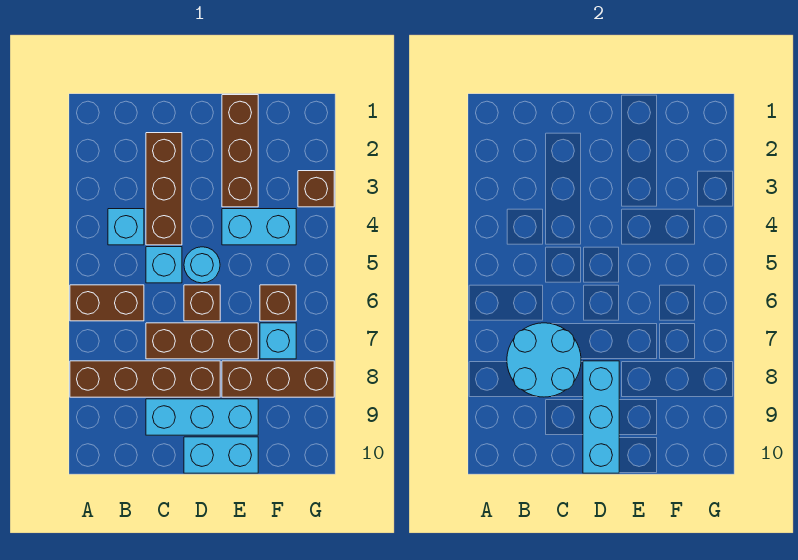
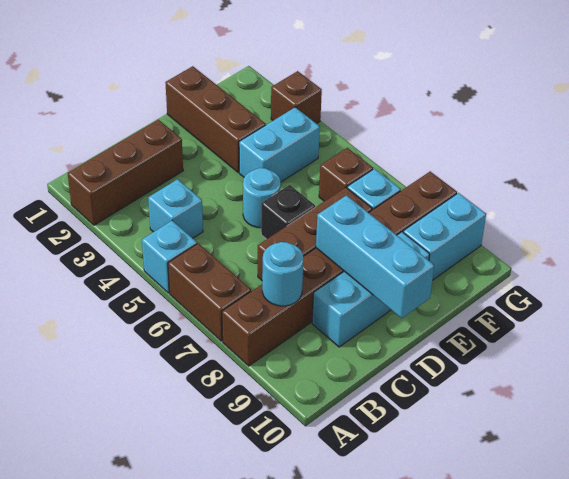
brown 1x2 brick [70,285,144,321] -> brown 1x2 brick turned to [168,243,251,341]
cyan 2x2 round brick [507,323,581,397] -> cyan 1x1 round brick [262,242,303,306]
brown 1x3 brick [146,133,182,245] -> brown 1x3 brick turned to [68,120,183,225]
cyan 1x1 brick [146,247,182,283] -> cyan 1x1 brick moved to [142,221,197,293]
brown 1x1 brick [184,285,220,321] -> black 1x1 brick [261,185,315,239]
cyan 1x2 brick [184,437,258,473] -> cyan 1x2 brick moved to [403,193,486,280]

